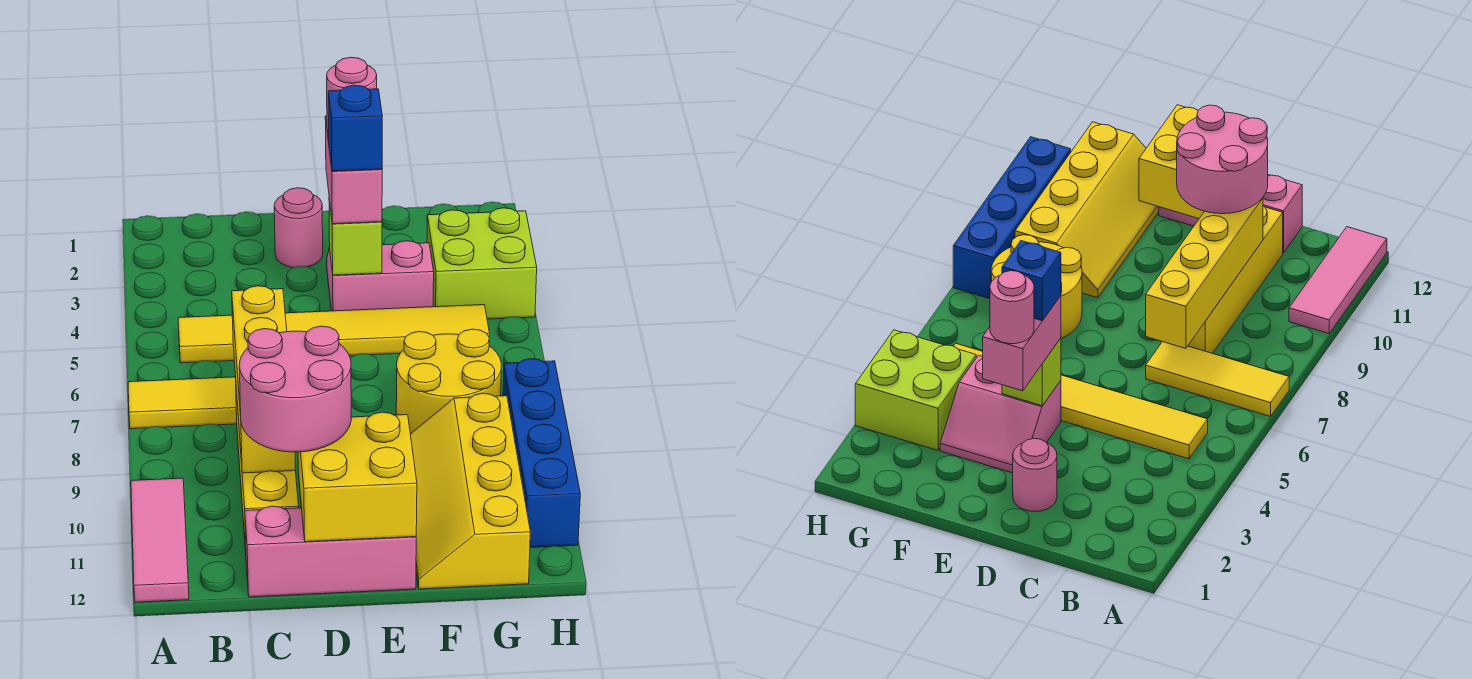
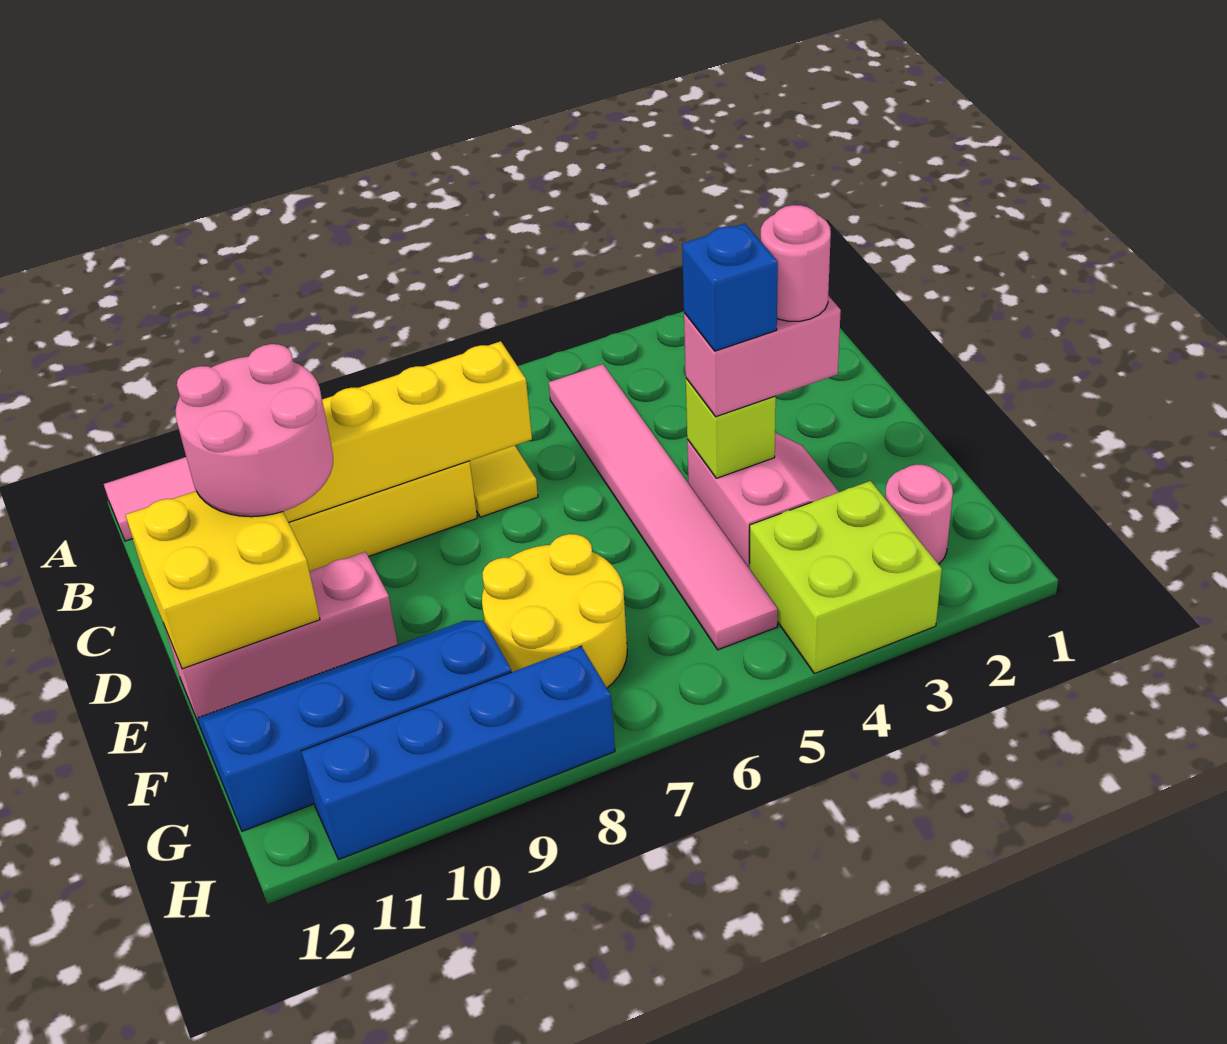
yellow 1x6 tile [178,305,490,363] -> pink 1x6 tile [549,364,778,650]
pink 1x3 brick [245,506,416,597] -> pink 1x3 brick turned to [164,552,398,721]
pink 1x1 round brick [274,188,323,268] -> pink 1x1 round brick moved to [885,465,953,564]
yellow 2x4 slope [410,393,530,589] -> blue 2x4 slope [197,621,512,831]

